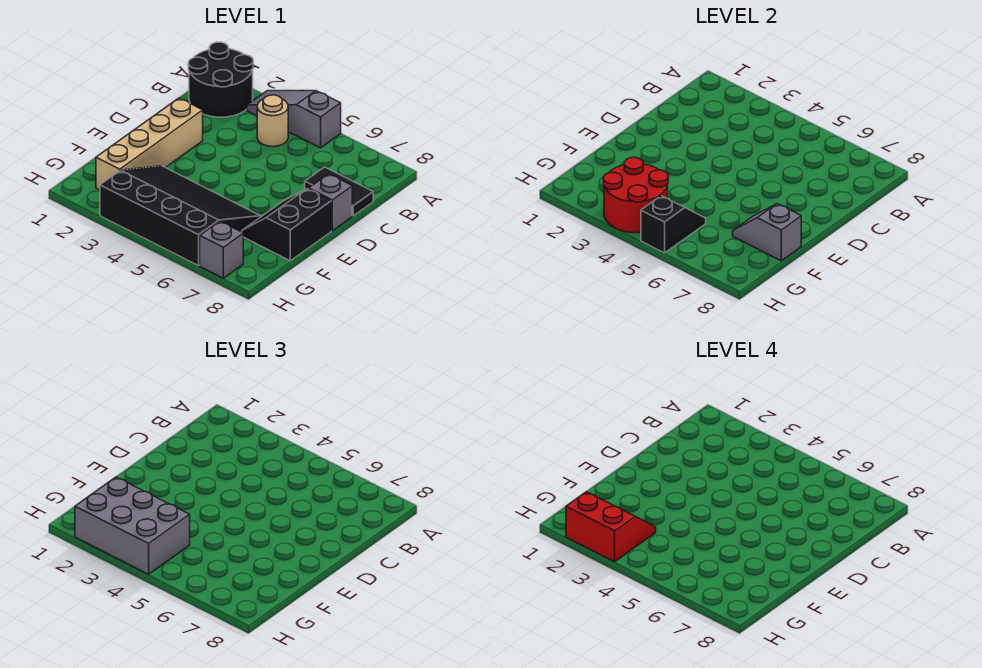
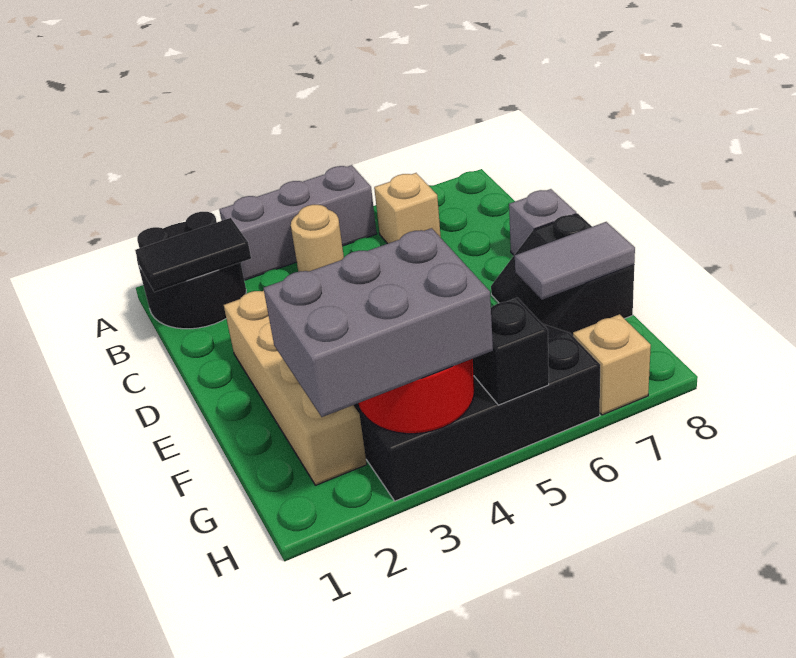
grey 1x3 slope [247,91,341,148] -> grey 1x3 brick [219,165,377,280]
none -> tan 1x1 brick [374,173,441,244]
black 1x2 tile [305,167,373,216] -> black 1x2 tile moved to [135,218,251,292]
grey 1x2 slope [733,204,801,261] -> grey 1x2 tile [515,222,635,300]
red 2x2 slope [566,492,656,562] -> none
grey 1x1 brick [200,221,243,278] -> tan 1x1 brick [573,314,651,415]

